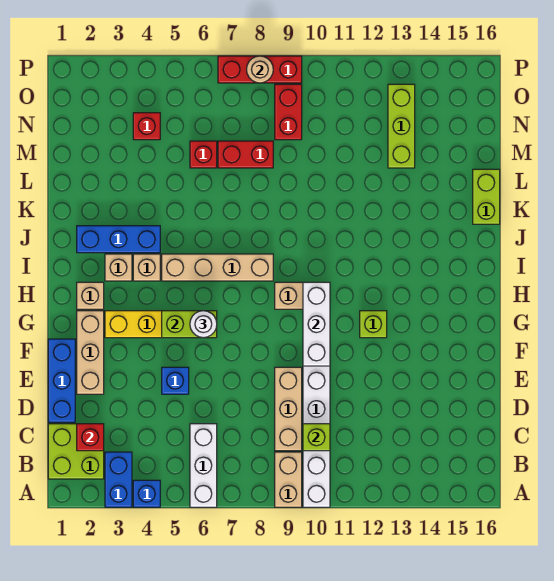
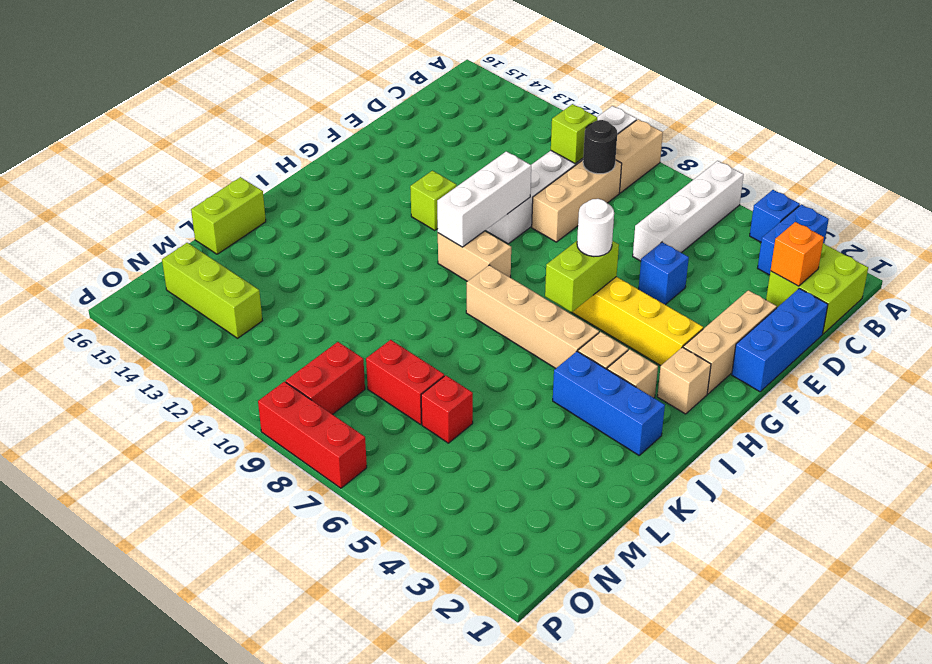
white 1x3 brick [190,424,217,507] -> white 1x4 brick [633,161,744,261]
red 1x1 brick [77,424,104,451] -> orange 1x1 brick [771,222,824,286]
none -> black 1x1 round brick [583,120,617,174]
lime 1x2 brick [162,311,217,338] -> lime 1x2 brick turned to [545,241,619,312]
lime 1x3 brick [388,84,415,168] -> lime 1x3 brick turned to [162,243,262,338]
red 1x1 brick [133,113,160,140] -> none
tan 1x1 round brick [247,56,273,83] -> none

